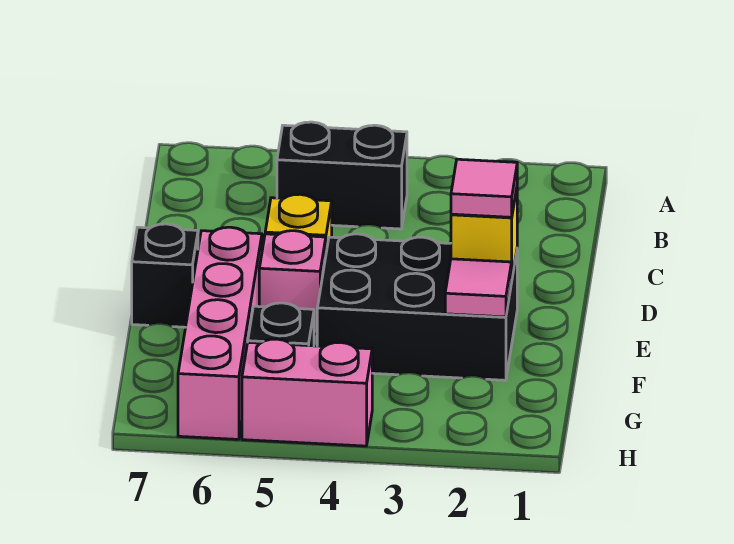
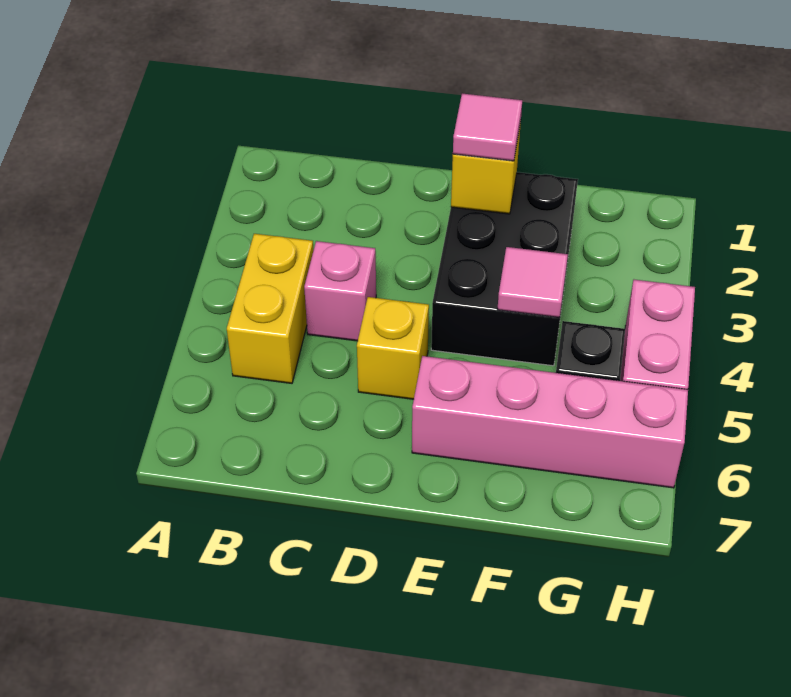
black 1x2 brick [277,122,407,229] -> yellow 1x2 brick [227,234,314,383]
pink 1x1 brick [259,231,326,334] -> pink 1x1 brick moved to [304,241,376,341]
black 1x1 brick [132,224,198,327] -> none
pink 1x1 tile [445,259,512,317] -> pink 1x1 tile moved to [497,247,568,318]

